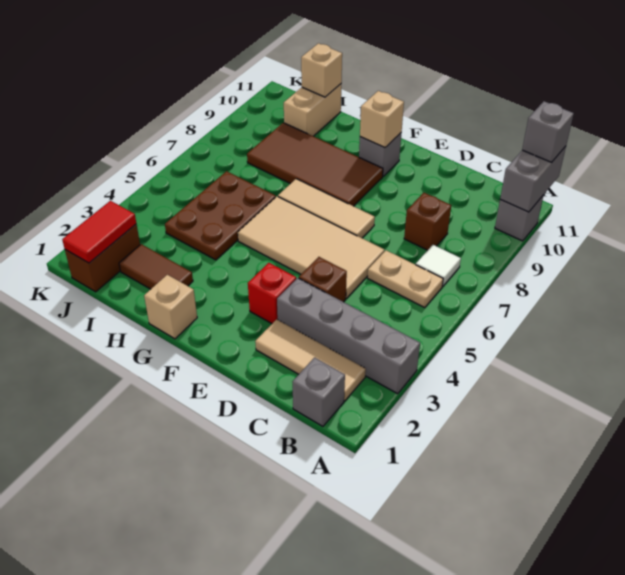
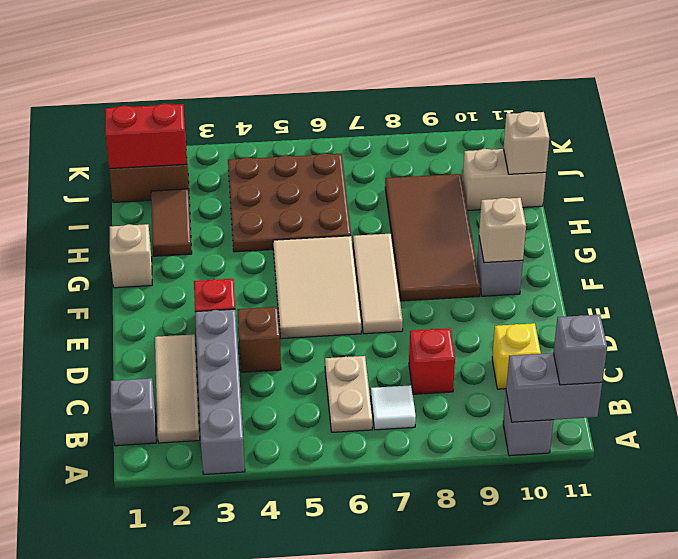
brown 1x1 brick [404,193,451,250] -> red 1x1 brick [409,328,455,394]
none -> yellow 1x1 brick [492,323,541,389]
tan 2x4 tile [238,196,384,298] -> tan 2x3 tile [273,236,361,339]
brown 2x3 plate [165,171,276,260] -> brown 3x3 plate [228,153,351,252]
red 1x2 tile [62,201,136,263] -> red 1x2 brick [105,103,187,169]

